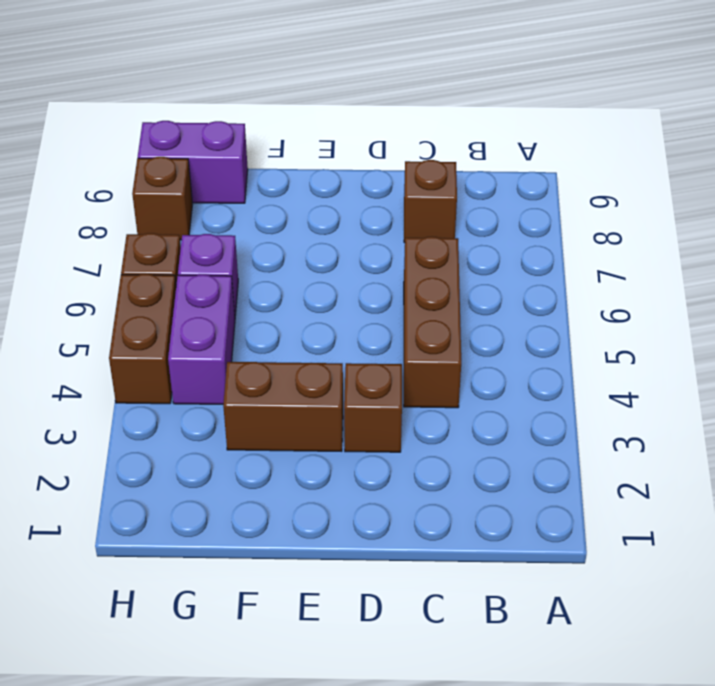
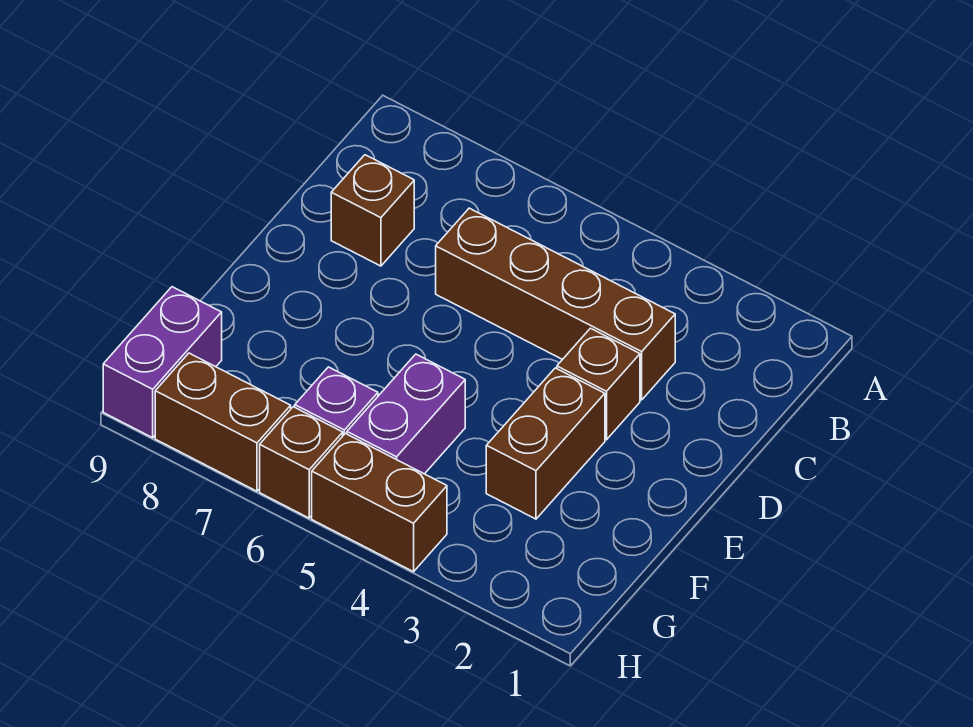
brown 1x3 brick [404,237,461,408] -> brown 1x4 brick [436,208,675,400]
purple 1x2 brick [168,275,235,404] -> purple 1x2 brick turned to [347,354,465,474]
brown 1x1 brick [132,157,192,240] -> brown 1x2 brick [155,353,291,491]

